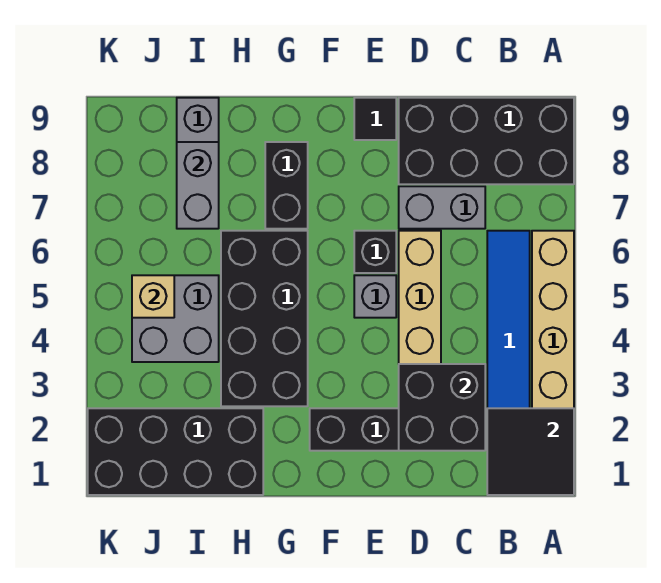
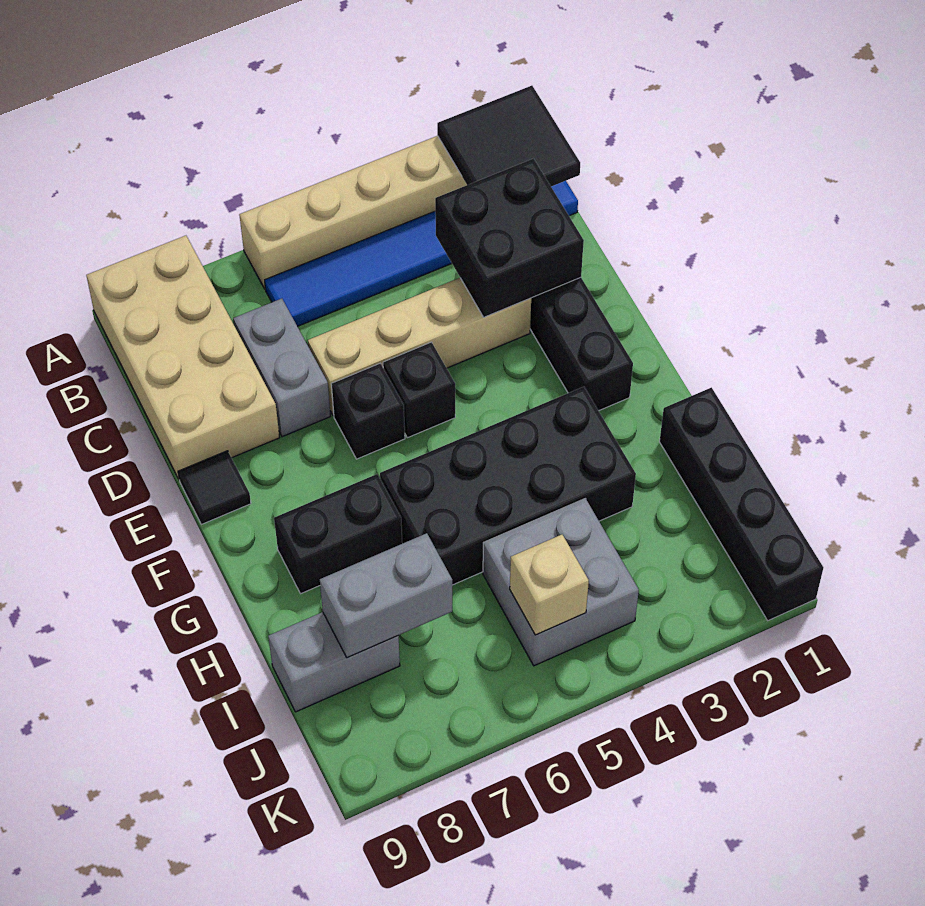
black 2x4 brick [399,98,574,184] -> tan 2x4 brick [86,236,280,479]
grey 1x1 brick [354,275,396,318] -> black 1x1 brick [383,342,455,438]
black 2x4 brick [88,408,263,495] -> black 1x4 brick [660,388,823,621]

